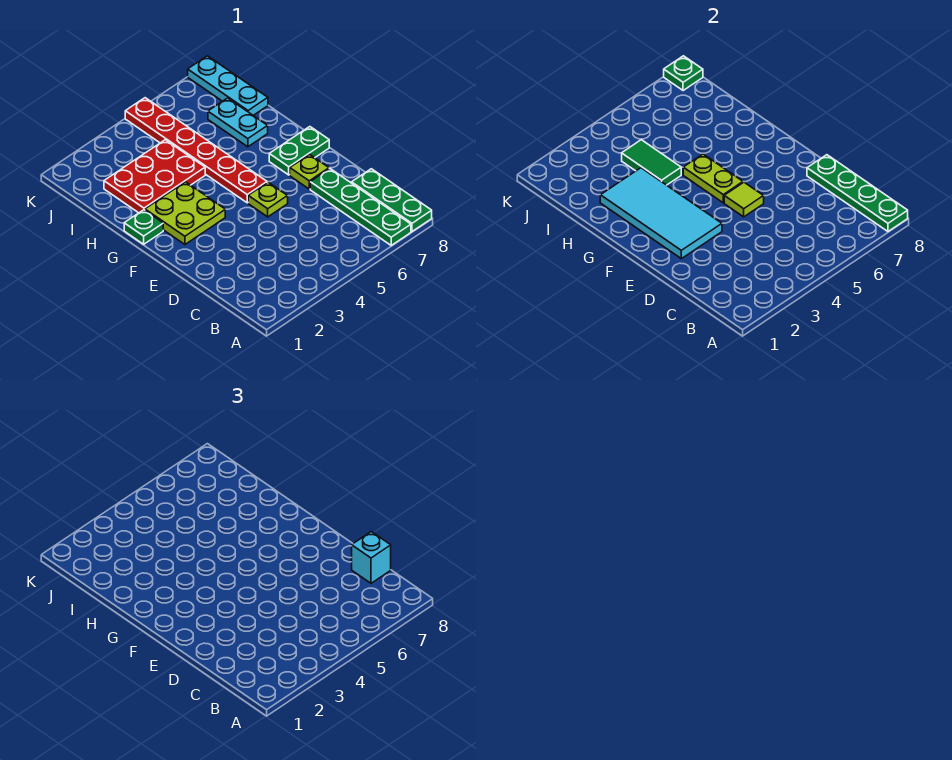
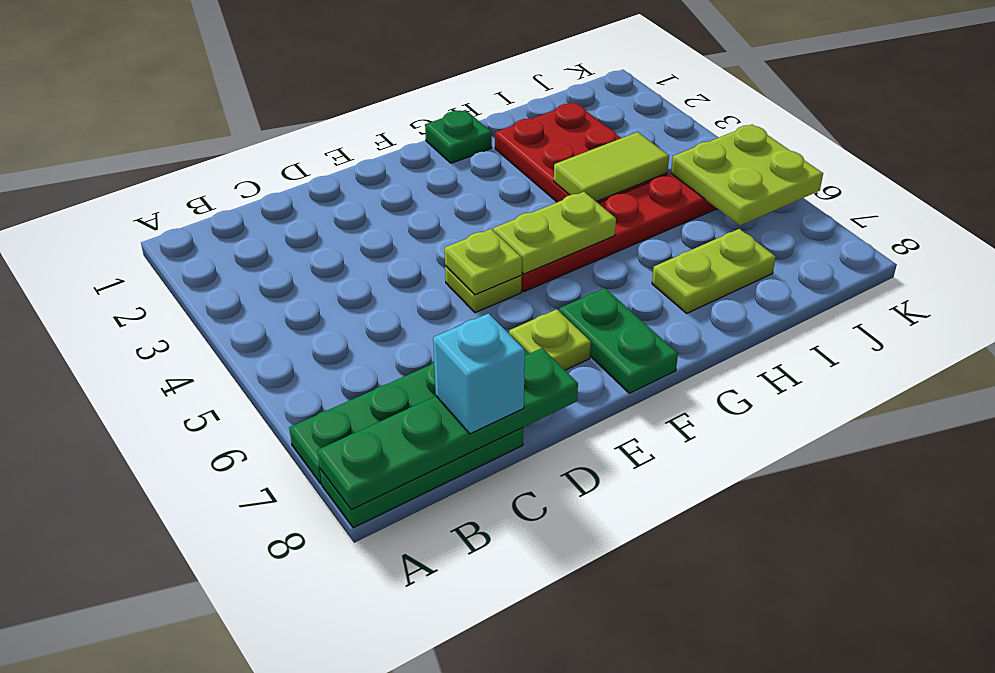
cyan 2x4 tile [600,168,722,259] -> none
lime 1x1 tile [724,182,764,217] -> lime 1x1 plate [444,229,522,295]
lime 2x2 plate [145,182,225,244] -> lime 2x2 plate moved to [671,125,823,226]
green 1x2 tile [622,140,681,185] -> lime 1x2 tile [554,132,669,202]
cyan 1x2 plate [208,98,268,147] -> lime 1x2 plate [652,229,775,313]
cyan 1x3 plate [188,56,268,115] -> none
green 1x1 plate [664,56,703,91] -> none

